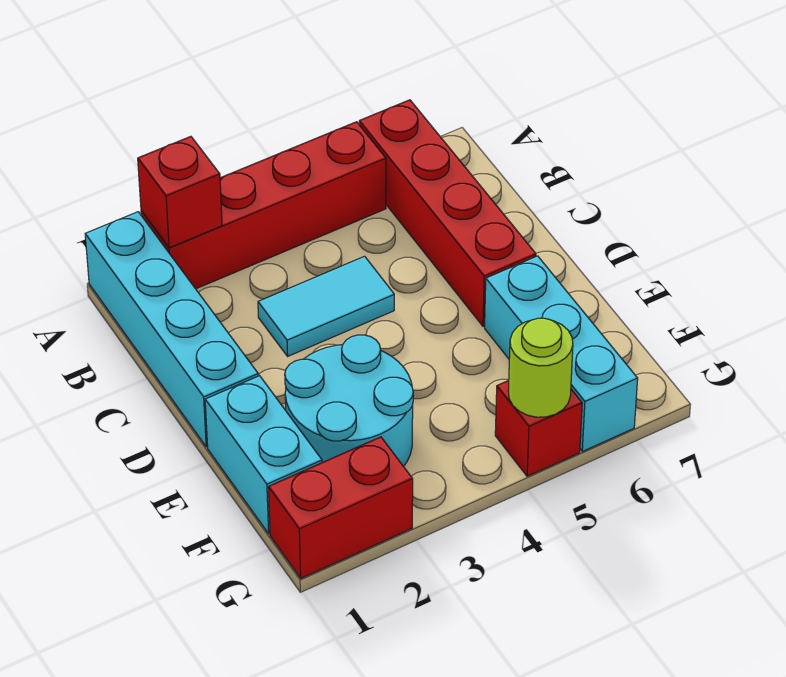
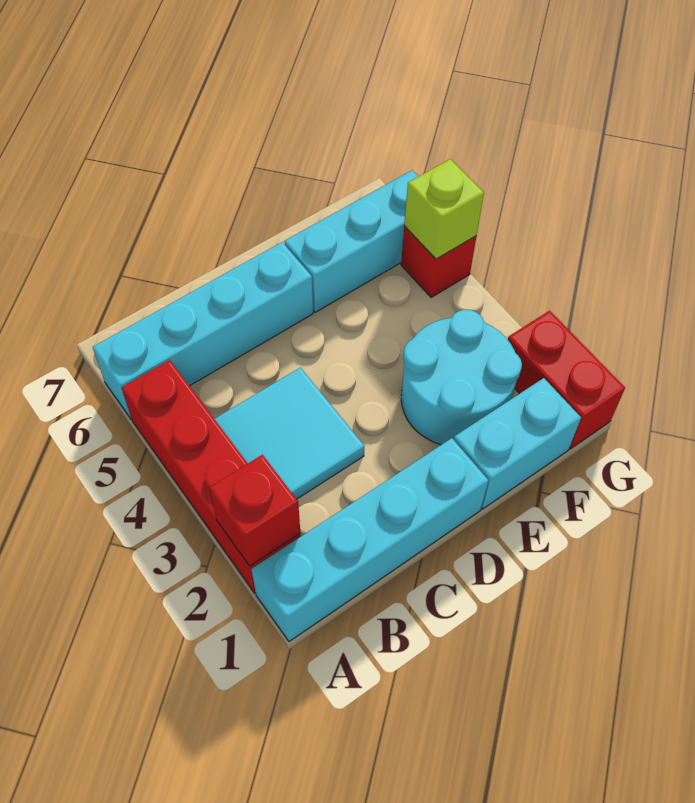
red 1x4 brick [359,100,536,326] -> cyan 1x4 brick [93,242,313,420]
cyan 1x2 tile [258,256,394,356] -> cyan 2x2 tile [215,368,365,499]
lime 1x1 round brick [508,318,573,417] -> lime 1x1 brick [404,159,484,259]

